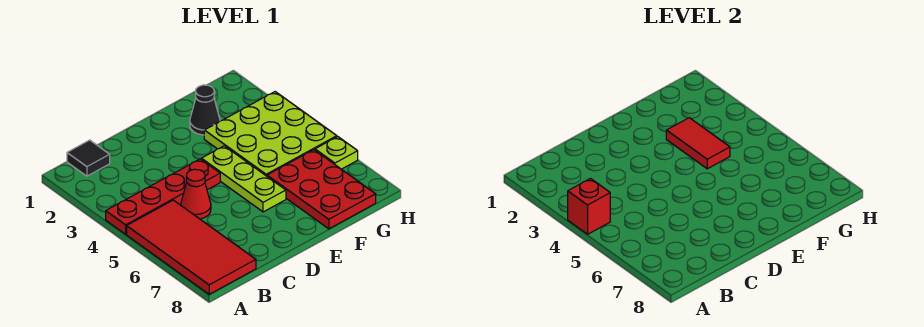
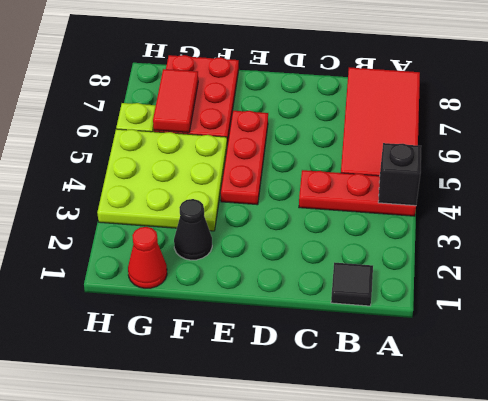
red 1x4 plate [106,159,220,234] -> red 1x3 plate [299,170,416,216]
red 1x1 brick [568,179,610,234] -> black 1x1 brick [378,143,421,206]
red 1x1 cone [181,169,211,219] -> red 1x1 cone moved to [128,227,167,288]
lime 1x3 plate [201,146,286,212] -> red 1x3 plate [221,111,268,205]
red 1x2 tile [666,118,730,169] -> red 1x2 tile moved to [153,69,198,133]

